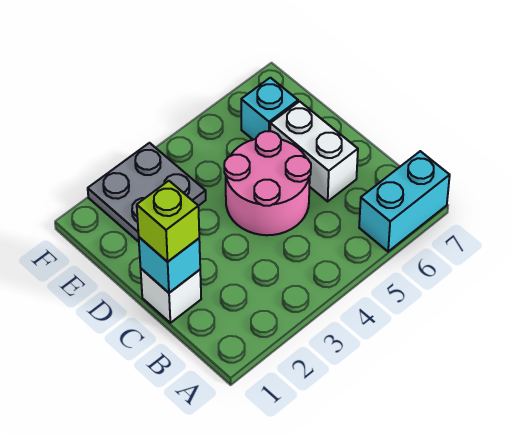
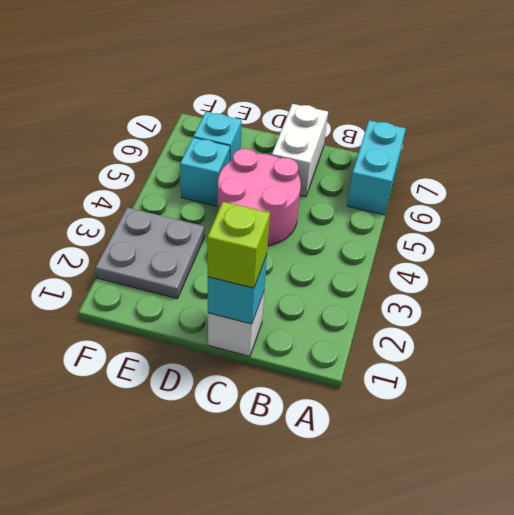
white 1x2 brick [270,101,358,201] -> white 1x2 brick turned to [272,104,328,197]
none -> cyan 1x1 brick [180,138,230,206]

